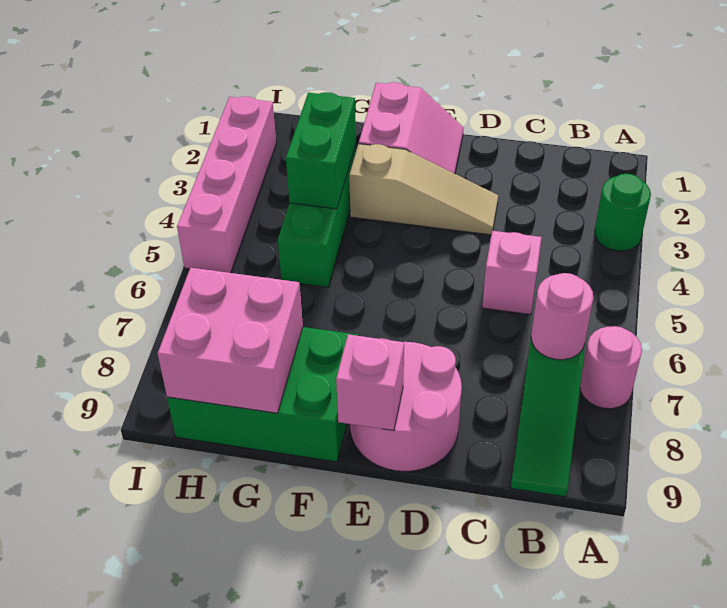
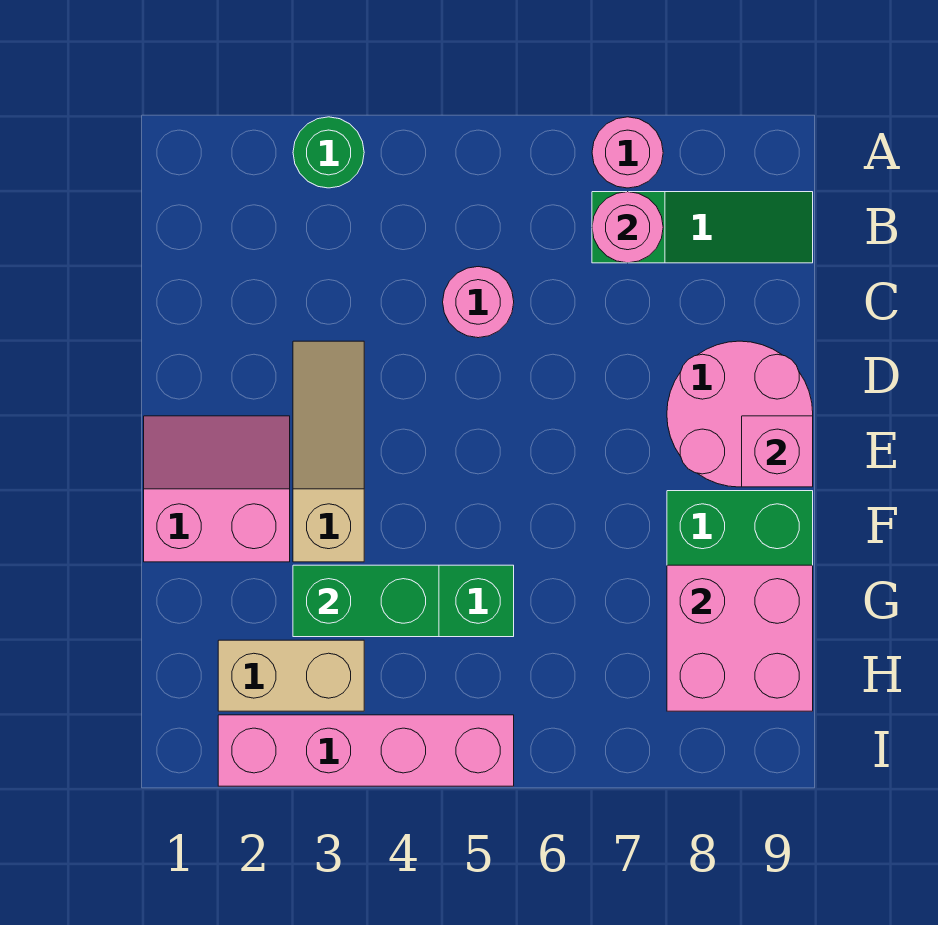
pink 1x1 brick [482,231,542,315] -> pink 1x1 round brick [443,267,514,338]
none -> tan 1x2 brick [218,640,364,711]

